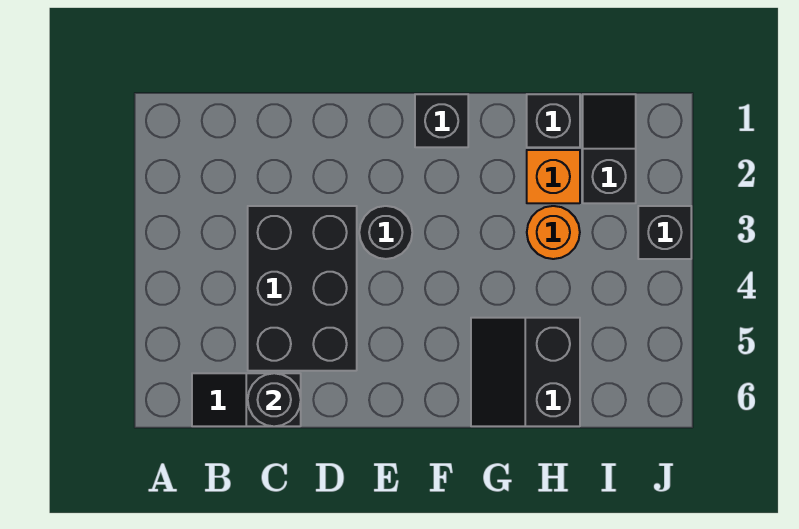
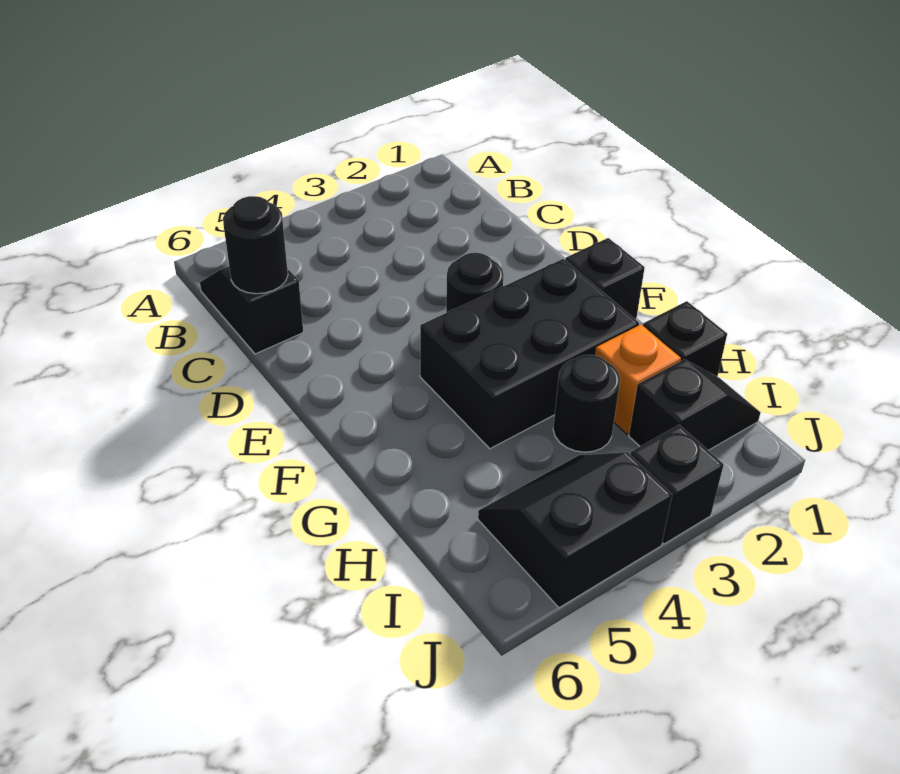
black 2x3 brick [248,206,357,371] -> black 2x3 brick moved to [420,259,639,449]
black 2x2 slope [471,318,580,426] -> black 2x2 slope moved to [478,452,672,608]
orange 1x1 round brick [527,206,580,259] -> black 1x1 round brick [553,355,620,452]

